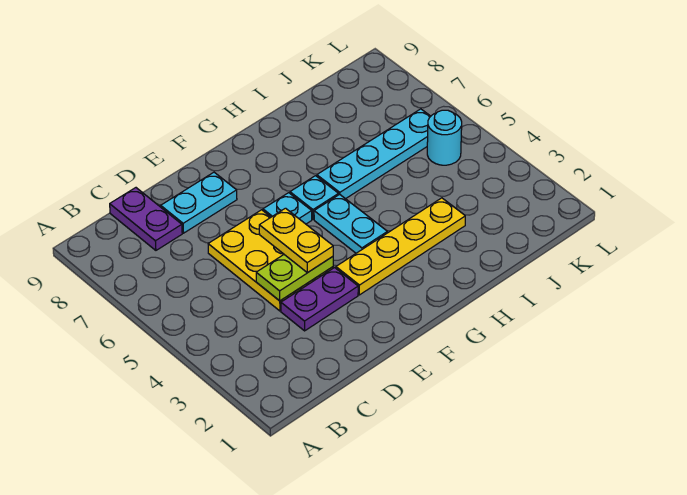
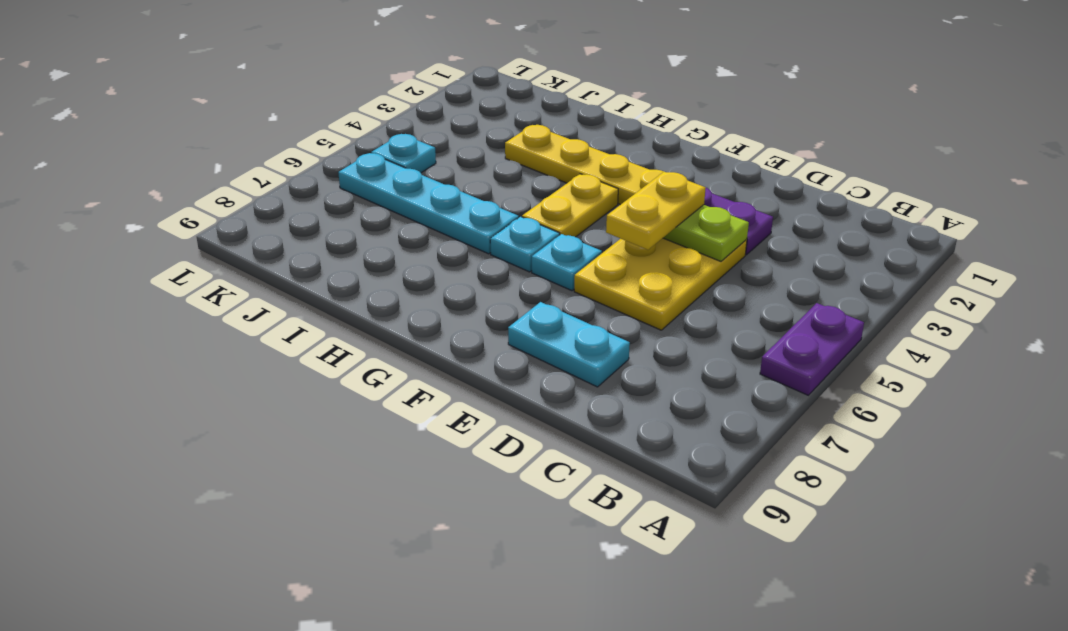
purple 1x2 plate [110,188,182,250] -> purple 1x2 plate moved to [760,303,864,395]
cyan 1x2 plate [314,194,387,253] -> yellow 1x2 plate [522,174,618,237]
cyan 1x1 round brick [427,110,462,165] -> cyan 1x1 plate [371,134,436,173]

